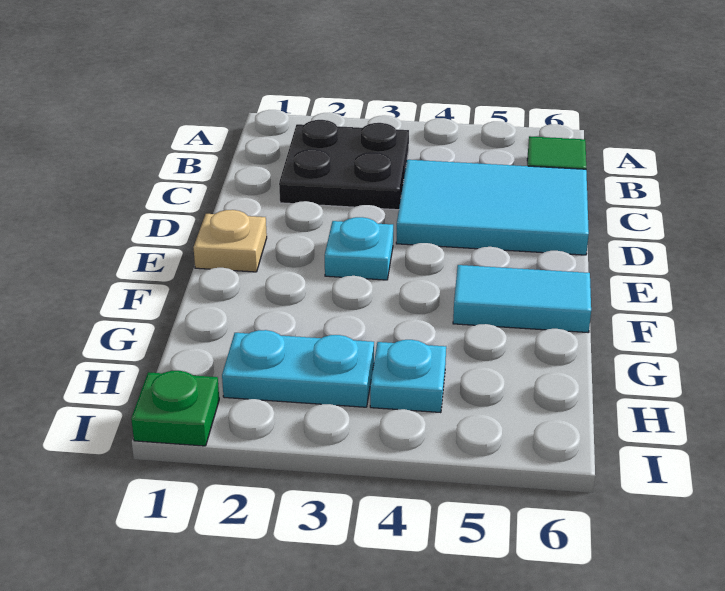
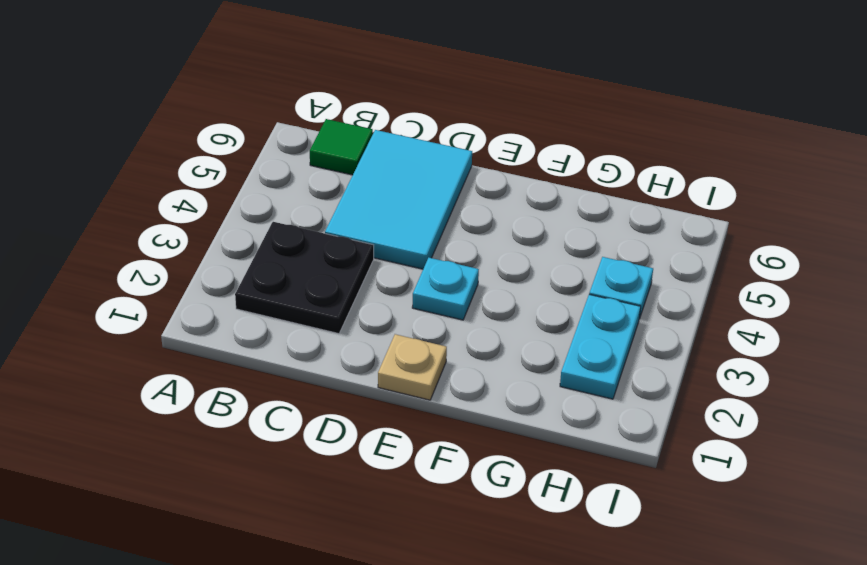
cyan 1x2 tile [453,265,591,333] -> none
green 1x1 plate [131,371,219,446] -> none

